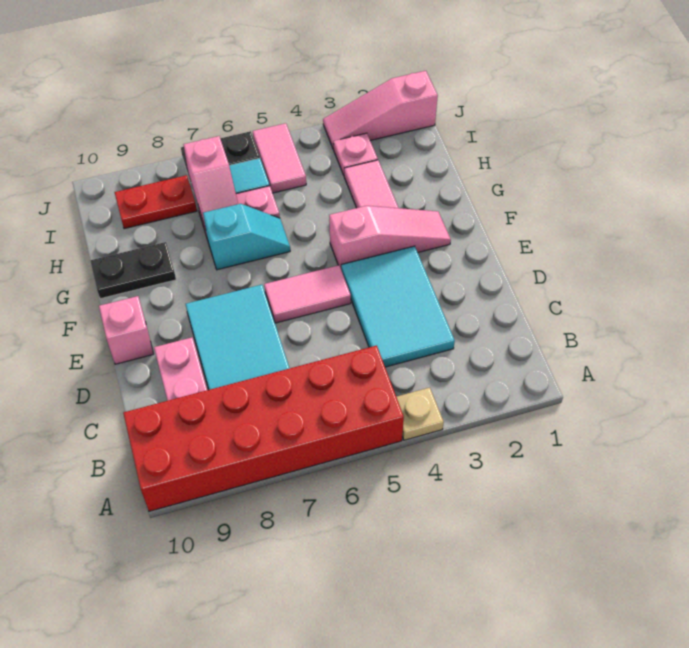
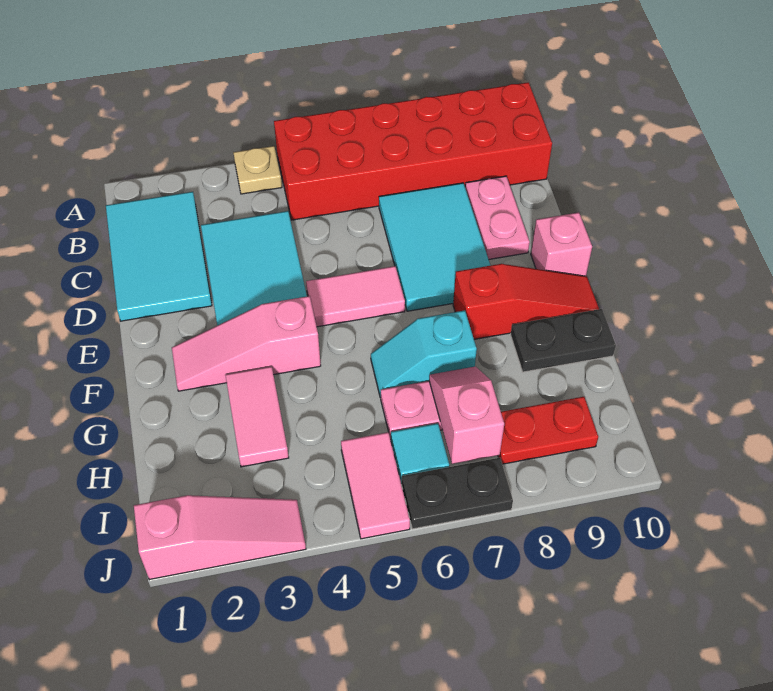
none -> cyan 2x3 tile [106,192,212,321]
none -> red 1x3 slope [453,264,599,339]
pink 1x1 plate [333,133,378,175] -> none

